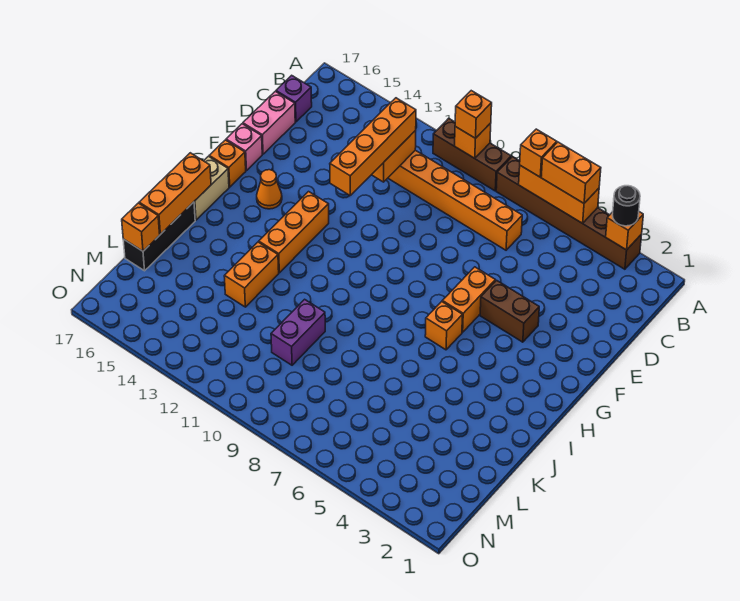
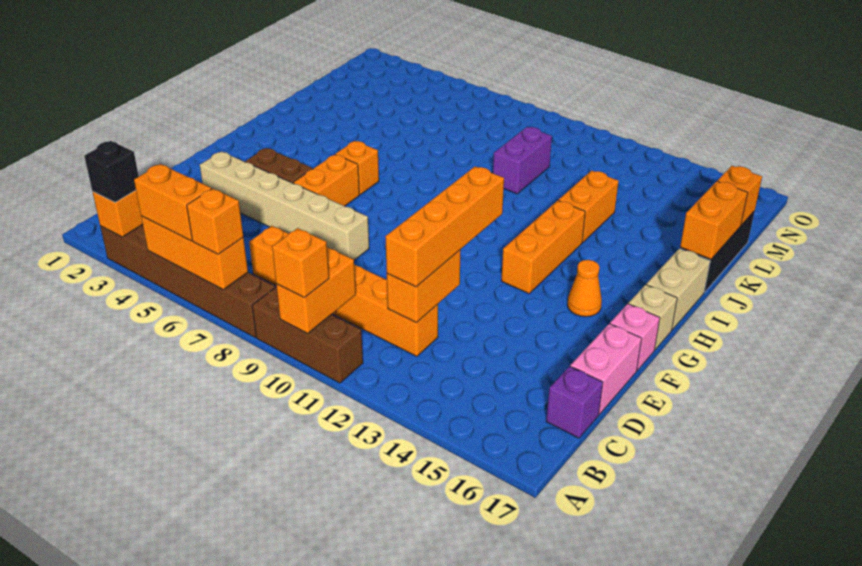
black 1x1 round brick [612,186,640,226] -> black 1x1 brick [84,141,139,203]
orange 1x1 brick [455,123,491,158] -> orange 1x2 brick [276,247,356,334]
none -> tan 1x6 brick [200,152,369,260]
orange 1x1 brick [209,140,246,187] -> tan 1x1 brick [629,285,677,350]
orange 1x3 brick [139,153,211,234] -> orange 1x2 brick [680,181,748,259]

